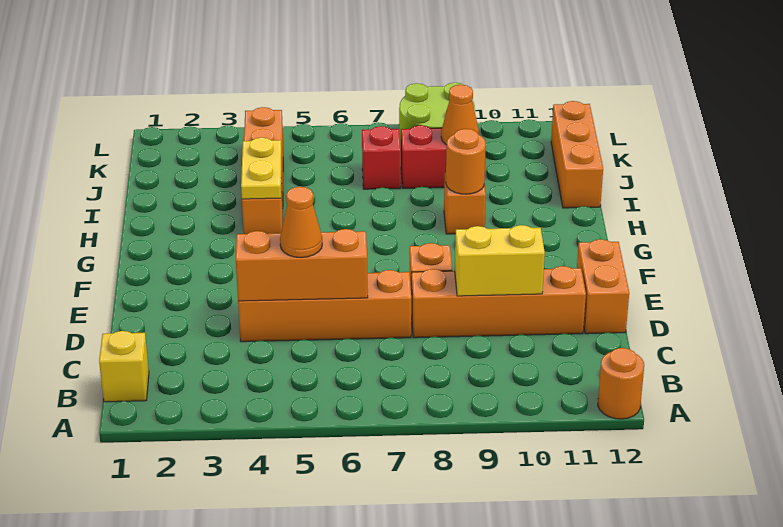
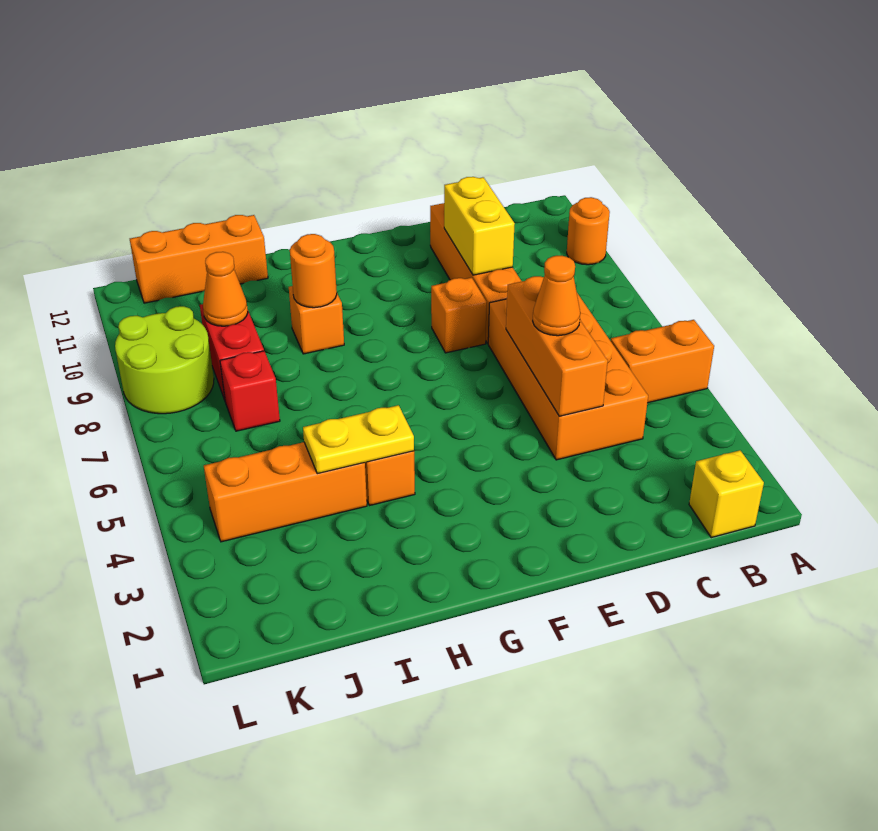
orange 1x1 round brick [598,348,644,419] -> orange 1x1 round brick moved to [567,197,610,265]
orange 1x4 brick [238,270,411,342] -> orange 2x4 brick [488,293,648,460]
orange 1x2 brick [577,239,629,334] -> orange 1x2 brick moved to [611,320,714,403]

